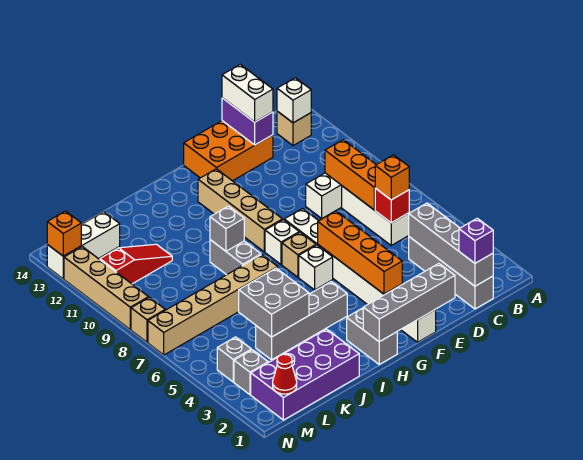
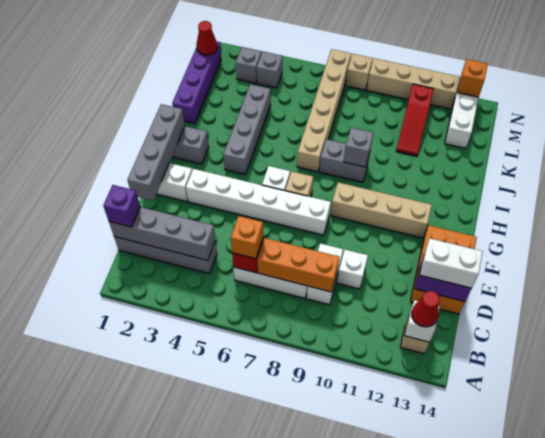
none -> red 1x1 cone [412,291,440,327]
orange 1x4 brick [318,211,402,294] -> none
white 1x1 brick [265,220,299,265] -> white 1x1 brick moved to [337,250,368,289]
purple 2x4 brick [251,329,359,420] -> purple 1x4 brick [172,42,221,124]
grey 2x2 brick [239,268,309,337] -> none

